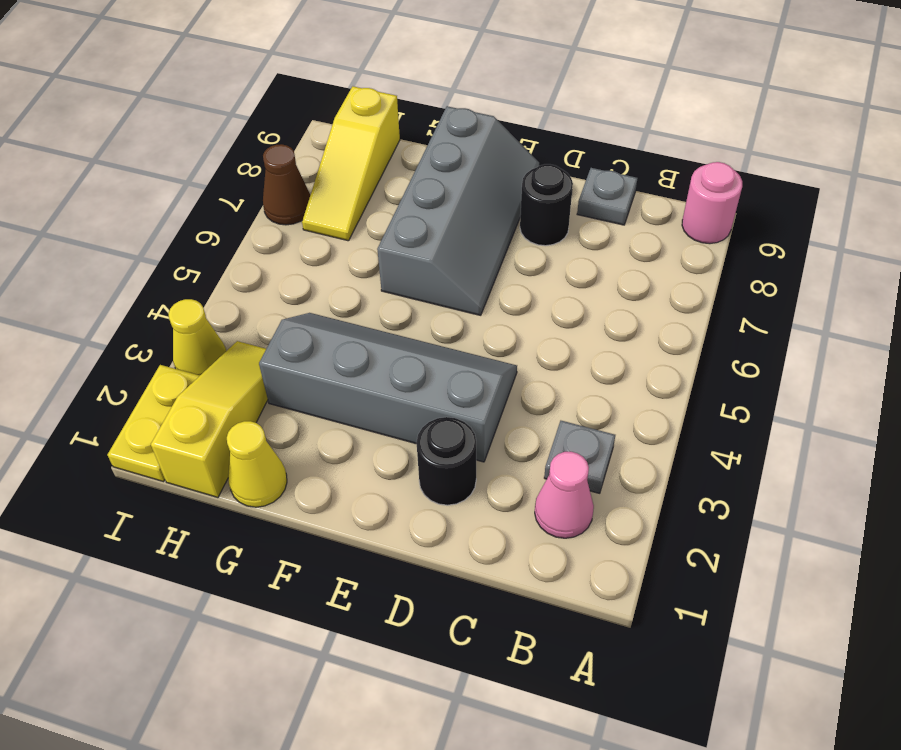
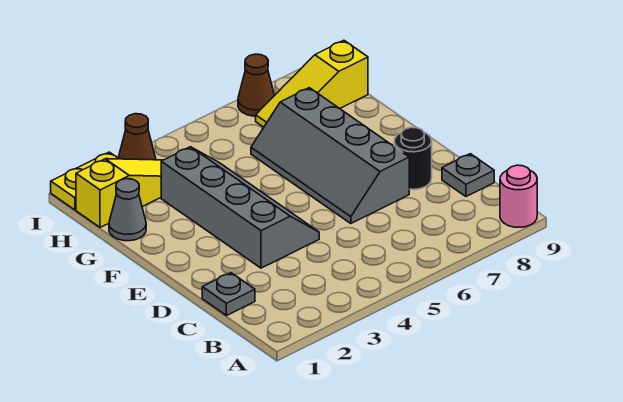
pink 1x1 cone [535,452,594,538] -> none
grey 1x1 plate [544,421,615,493] -> grey 1x1 plate moved to [202,273,255,316]
black 1x1 round brick [416,417,476,505] -> none
grey 2x4 slope [377,106,539,315] -> grey 2x4 slope turned to [251,88,409,224]
yellow 1x1 cone [227,421,287,507] -> grey 1x1 cone [109,179,146,241]
yellow 1x1 cone [169,299,226,375] -> brown 1x1 cone [119,114,156,160]

